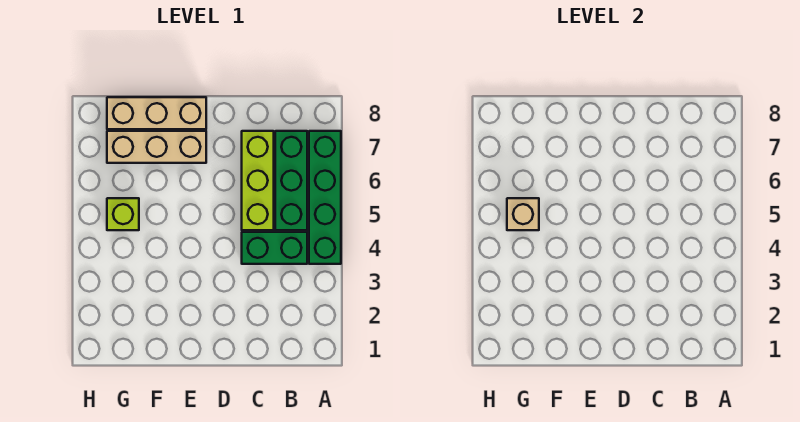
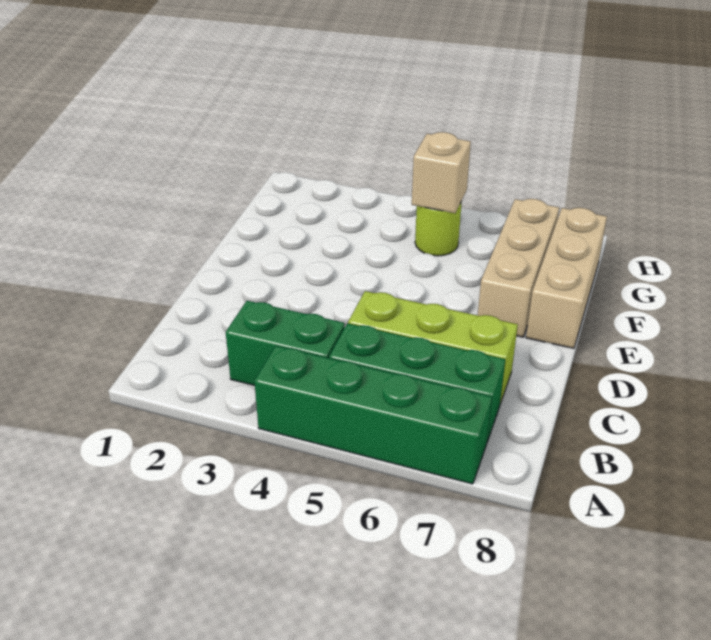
green 1x2 brick [242,232,307,264] -> green 1x2 brick turned to [226,301,345,386]
lime 1x1 brick [107,198,139,230] -> lime 1x1 round brick [415,201,462,256]

